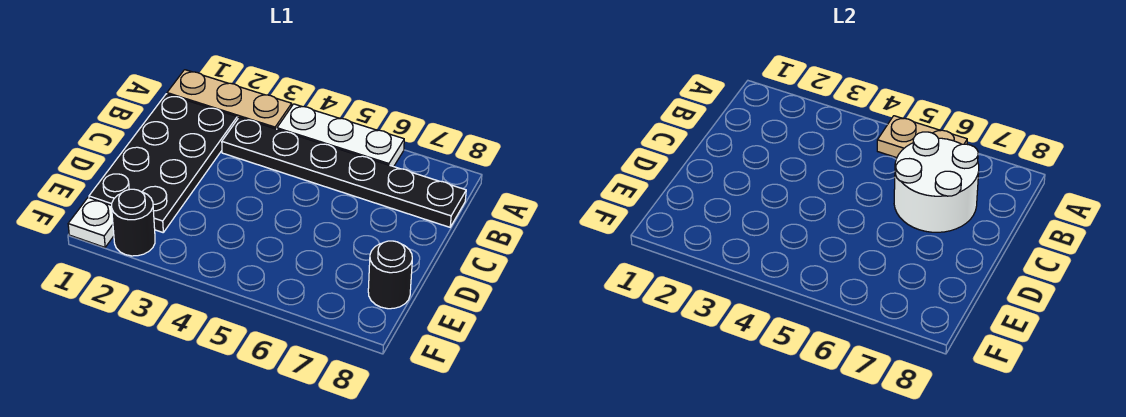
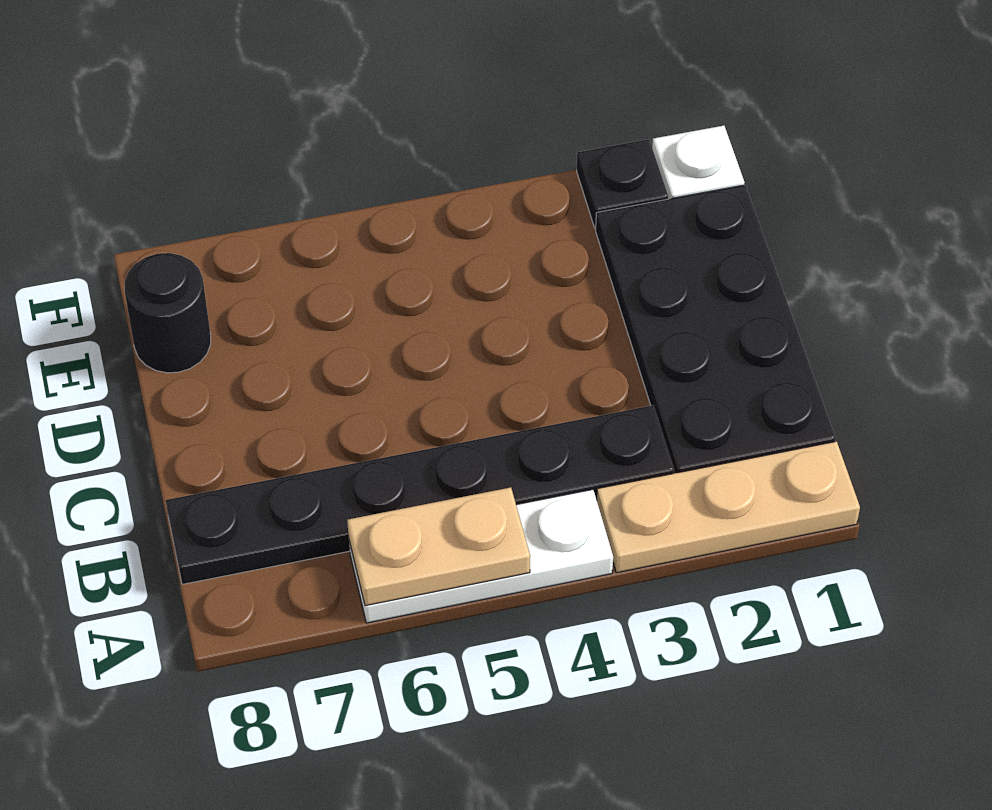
white 2x2 round brick [894,132,979,232] -> none
black 1x1 round brick [112,189,155,256] -> black 1x1 plate [577,139,668,228]

